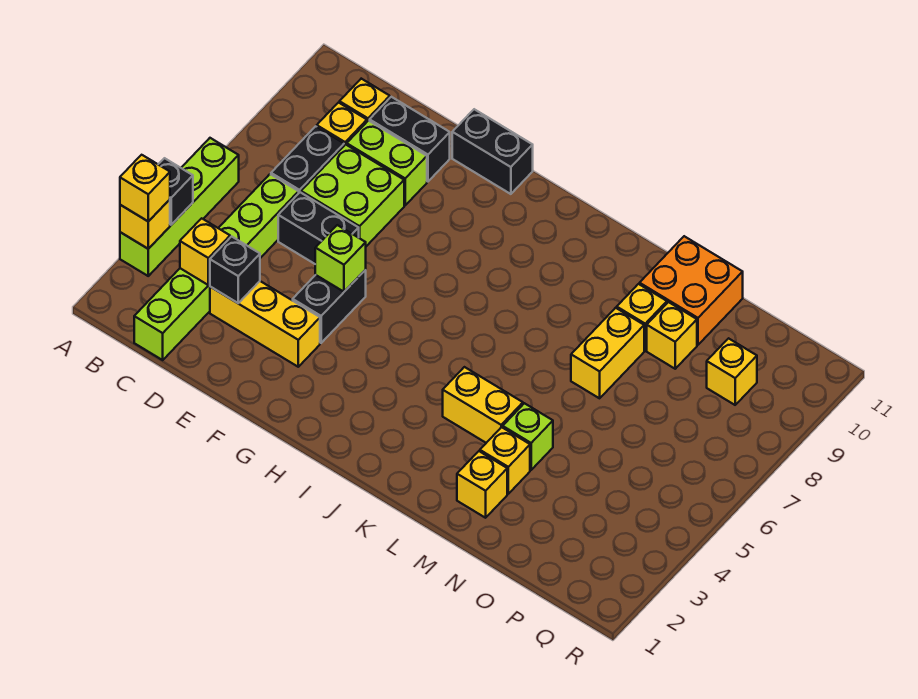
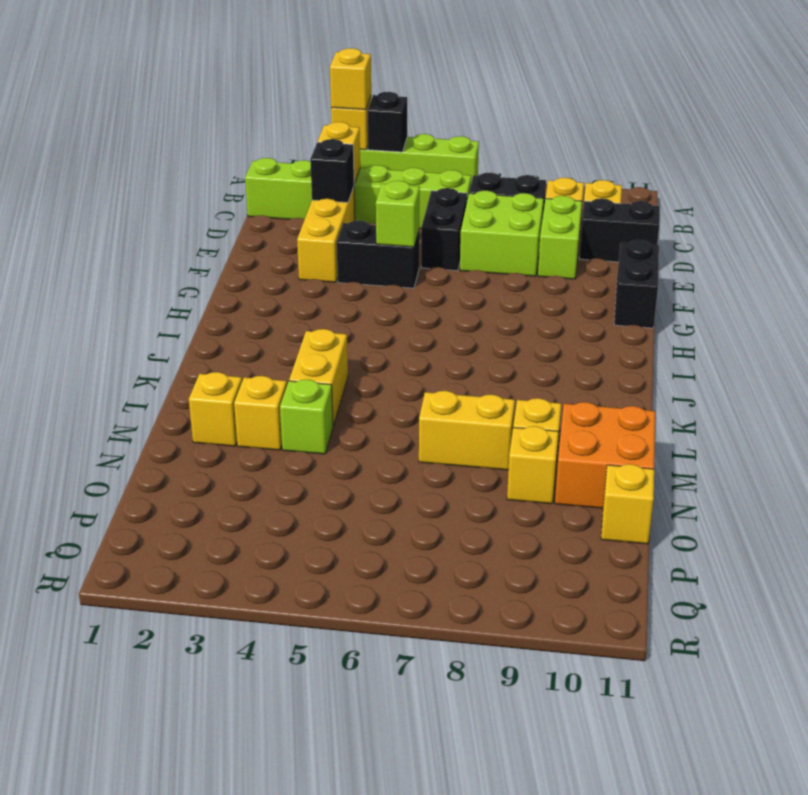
black 1x2 brick [370,97,450,182] -> black 1x2 brick turned to [579,198,660,262]
yellow 1x1 brick [707,338,757,405] -> yellow 1x1 brick moved to [601,464,654,544]

